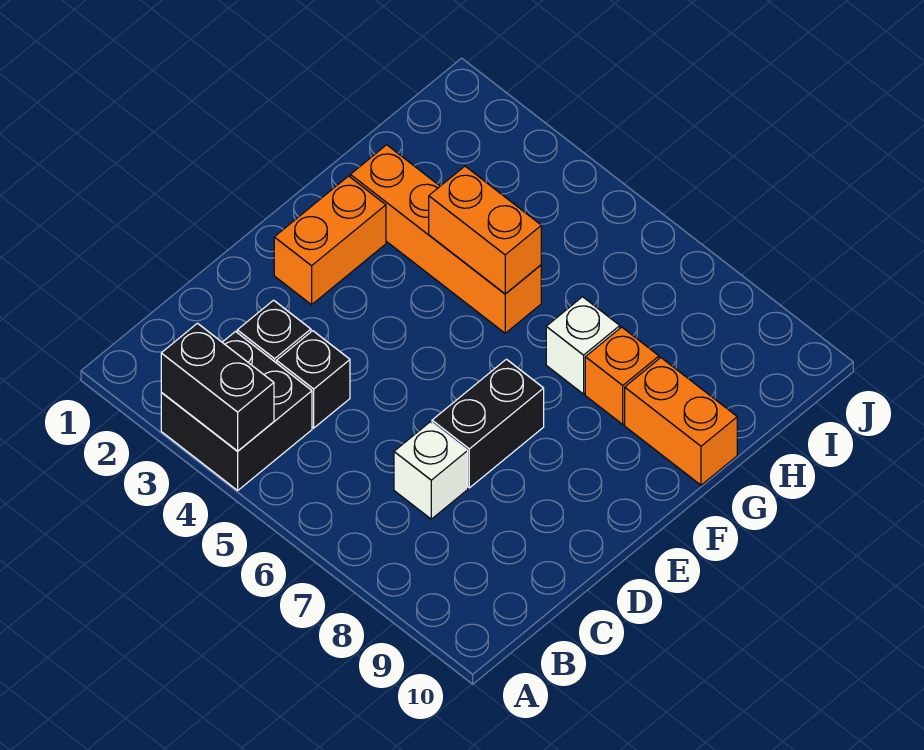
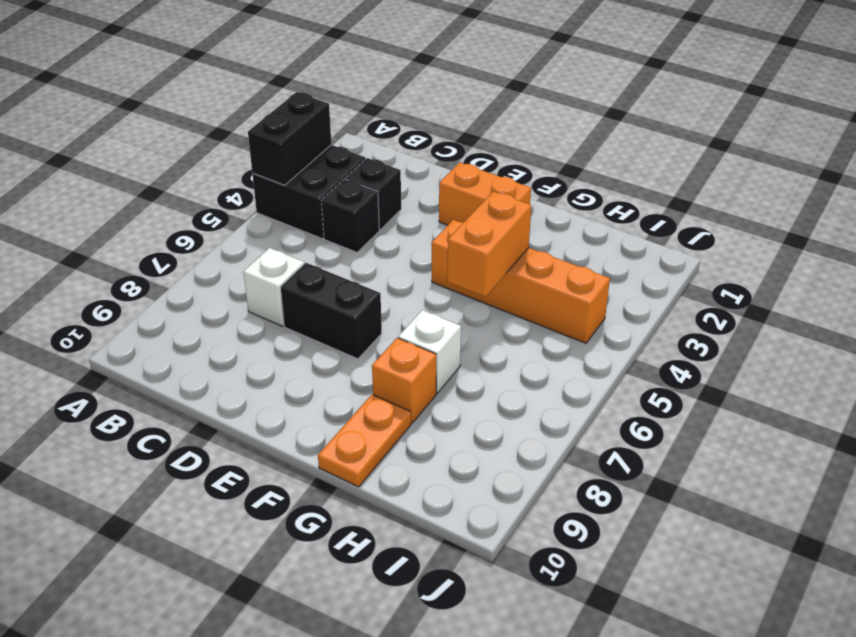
orange 1x4 brick [350,145,541,333] -> orange 1x4 brick turned to [432,220,610,343]
orange 1x2 brick [625,358,737,485] -> orange 1x2 plate [318,395,411,487]

